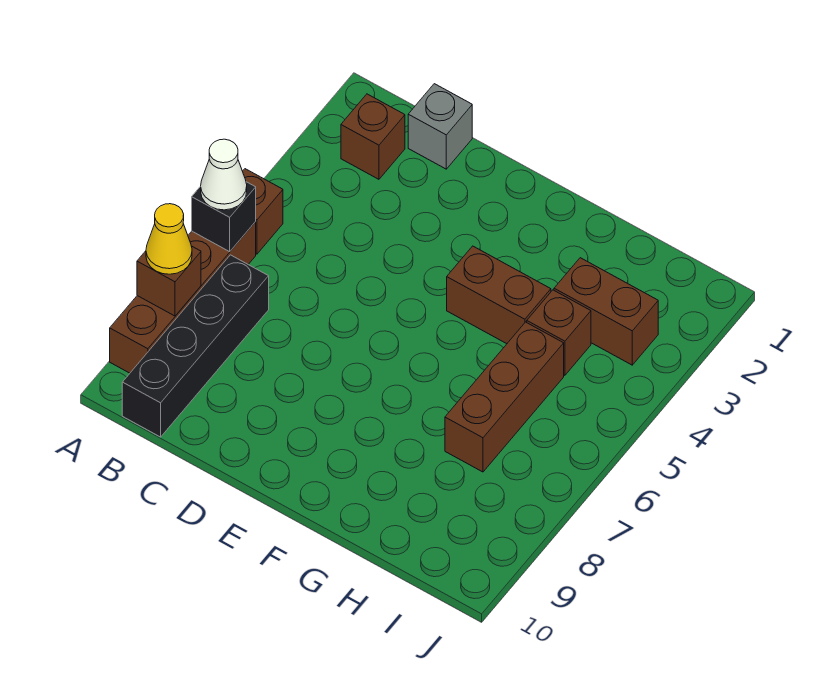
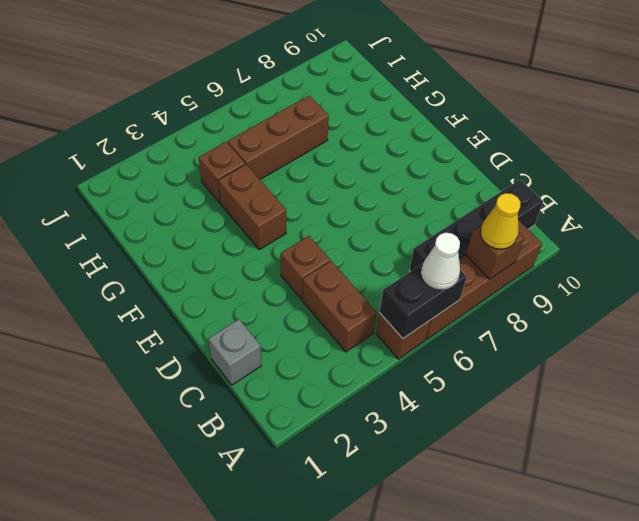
black 1x1 brick [192,182,256,252] -> black 1x2 brick [380,264,467,338]
brown 1x1 brick [341,94,405,179] -> brown 1x1 brick moved to [281,236,330,299]
brown 1x2 brick [554,258,658,365] -> brown 1x2 brick moved to [302,261,377,352]

